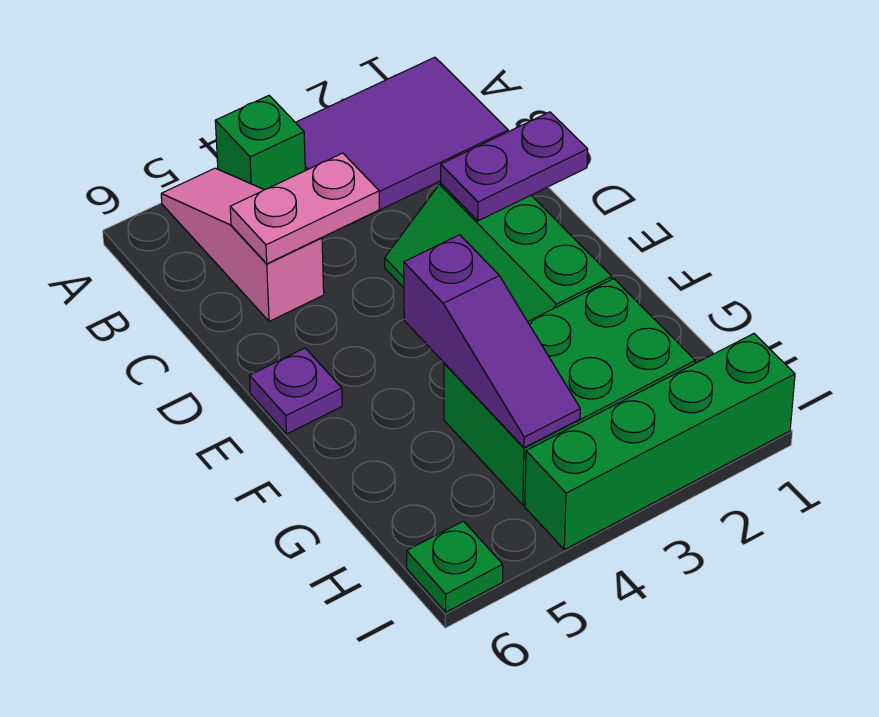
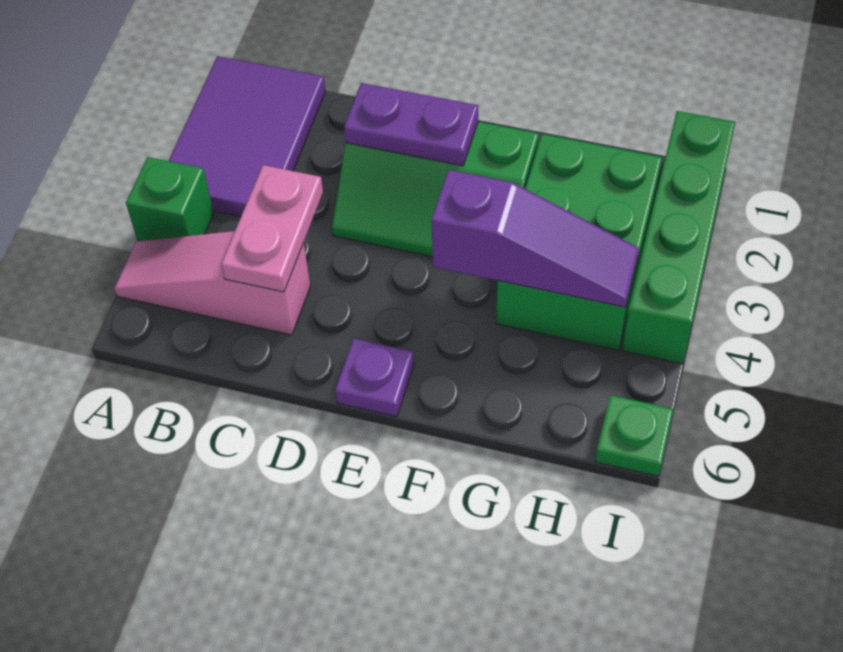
purple 1x2 plate [441,112,588,221] -> purple 1x2 plate turned to [344,83,478,166]

